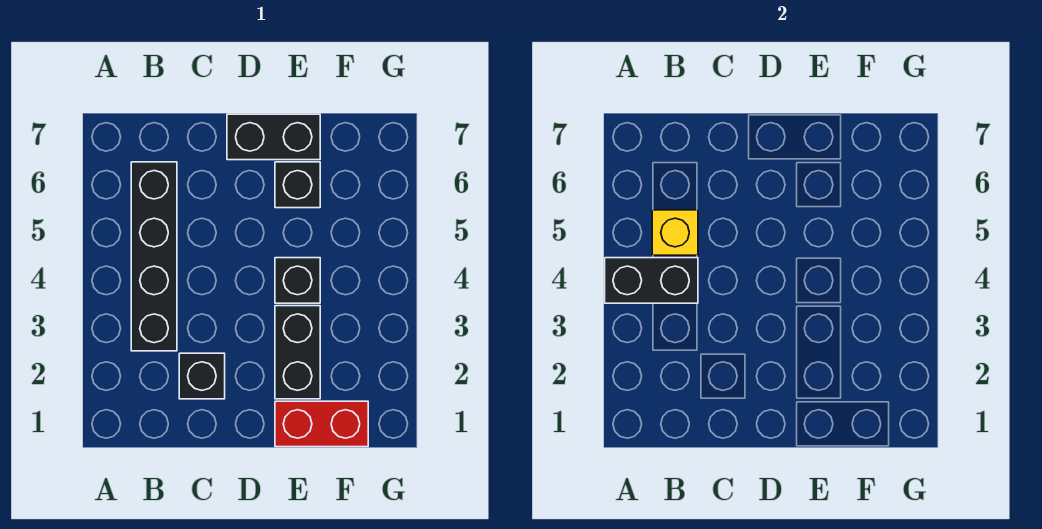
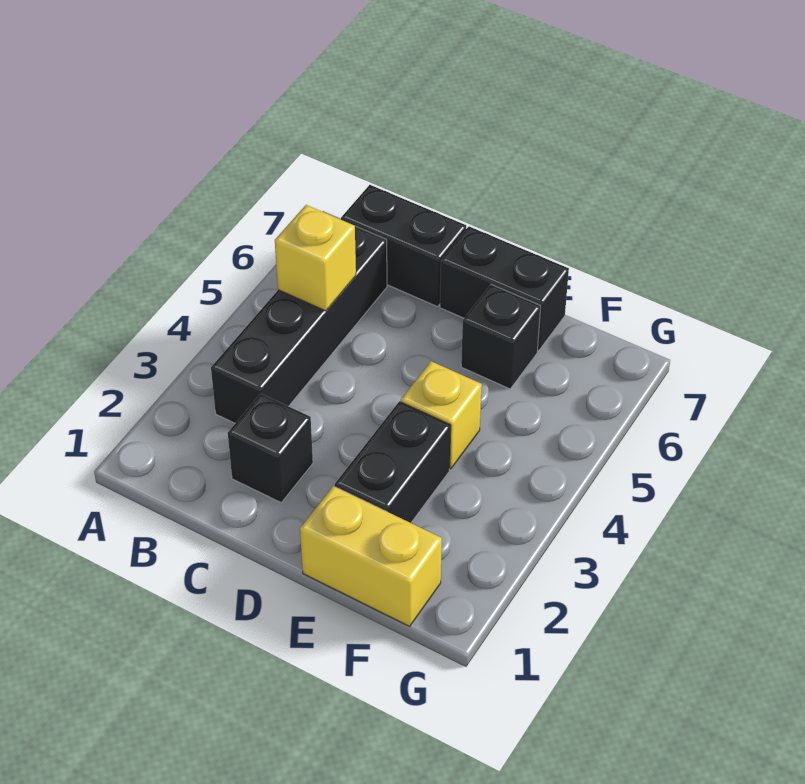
black 1x2 brick [605,258,698,303] -> black 1x2 brick moved to [341,185,466,307]
red 1x2 brick [275,401,368,447] -> yellow 1x2 brick [300,486,442,626]
black 1x1 brick [275,258,320,303] -> yellow 1x1 brick [401,361,482,469]

